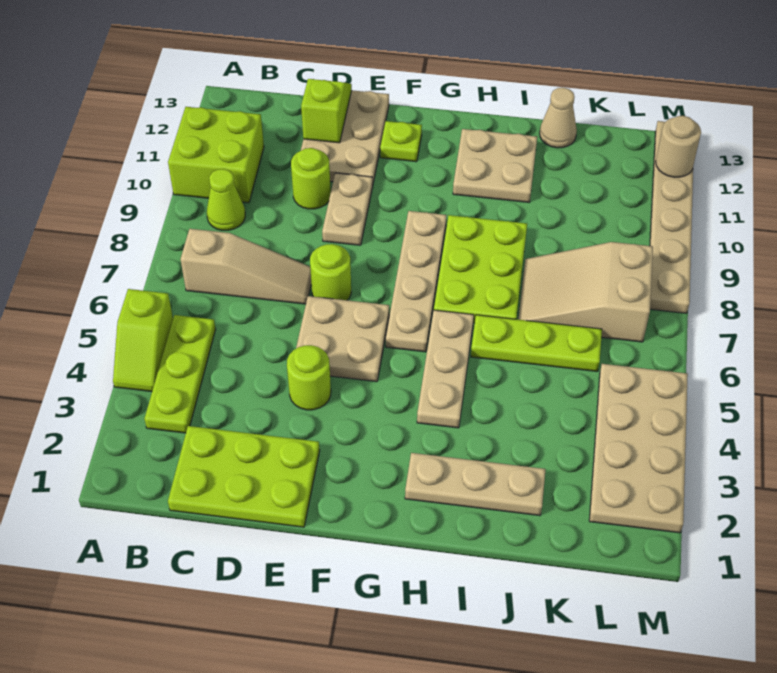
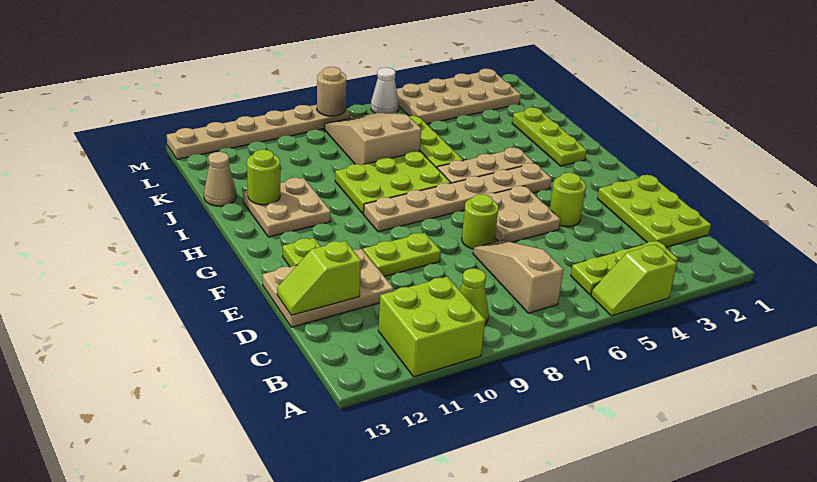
lime 1x2 slope [113,289,173,392] -> lime 1x2 slope turned to [591,244,677,316]
lime 1x1 round brick [291,148,331,209] -> lime 1x1 round brick moved to [247,150,280,205]
tan 1x2 plate [322,173,373,245] -> lime 1x2 plate [363,233,441,277]
tan 1x4 plate [386,211,447,352] -> tan 1x6 plate [364,163,552,232]
tan 1x3 plate [405,453,546,516] -> lime 1x3 plate [512,107,587,166]
tan 2x3 slope [518,242,653,342] -> tan 2x3 slope turned to [324,113,421,165]
none -> white 1x1 cone [371,67,399,114]
tan 1x1 round brick [656,116,701,177] -> tan 1x1 round brick moved to [317,67,346,116]

